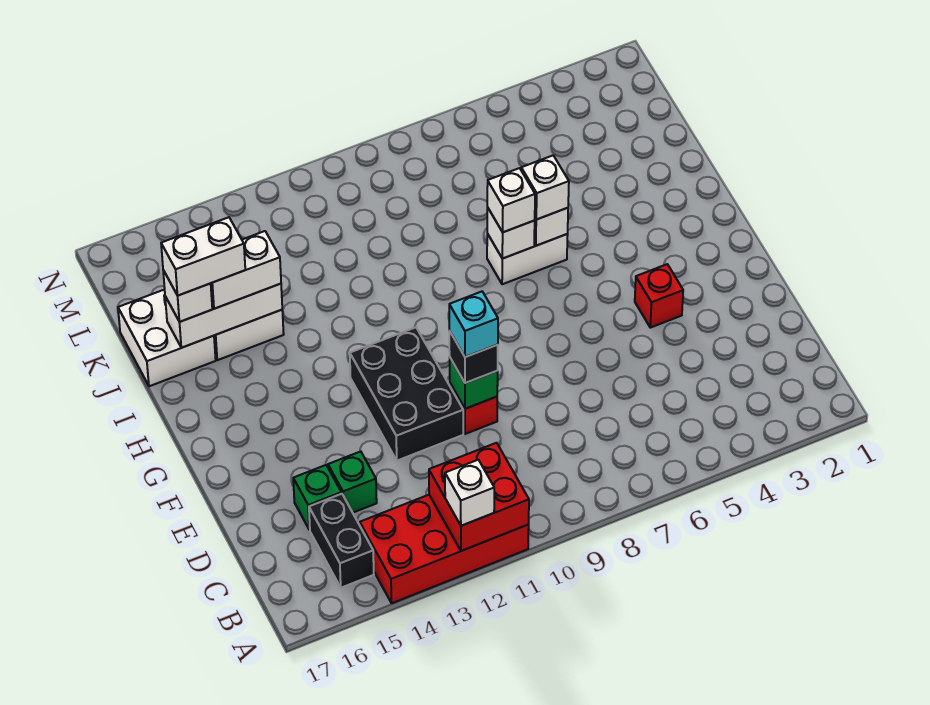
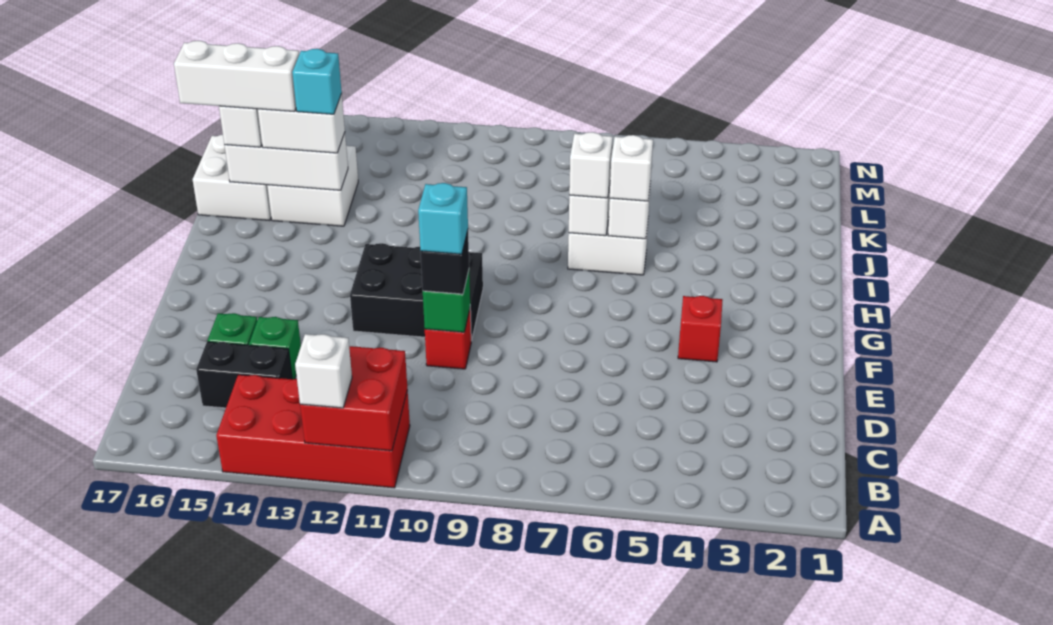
black 1x2 brick [309,494,374,588] -> black 1x2 brick turned to [196,341,292,408]
black 2x3 brick [350,327,463,461] -> black 2x3 brick turned to [350,243,483,341]
none -> cyan 1x1 brick [292,49,342,114]
white 1x2 brick [161,217,245,296] -> white 1x3 brick [174,41,299,112]

